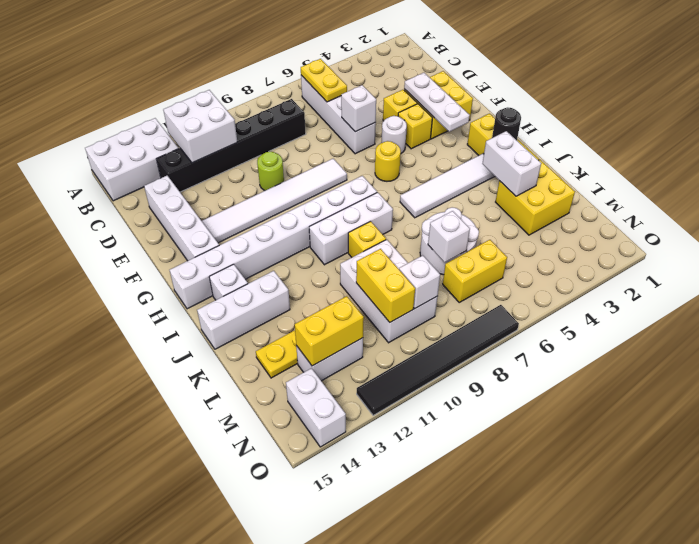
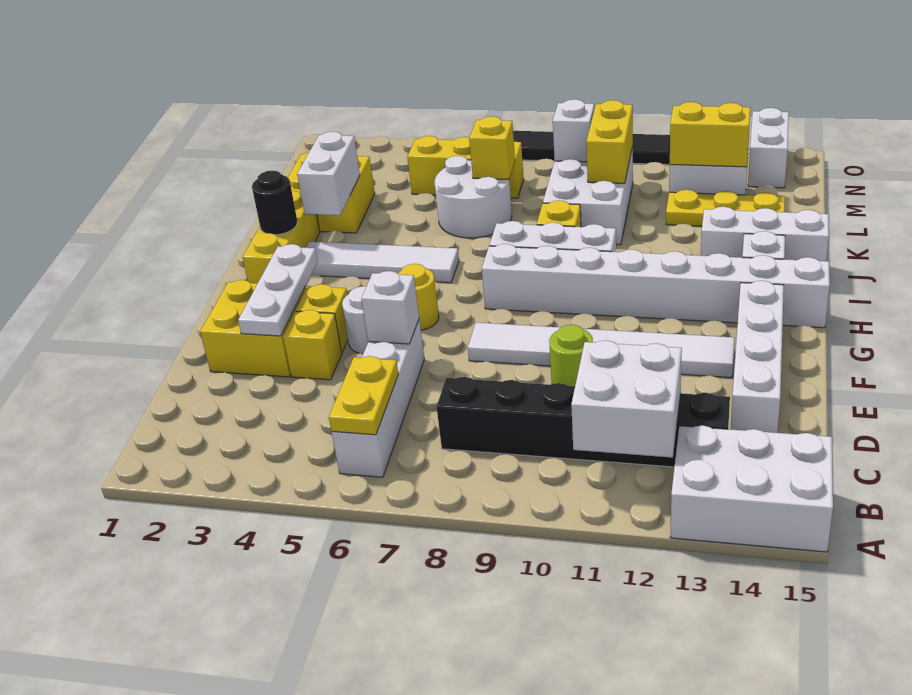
white 1x1 brick [428,211,470,262] -> yellow 1x1 brick [469,116,515,179]
yellow 1x2 brick [443,240,507,302] -> yellow 1x3 brick [407,136,524,198]

